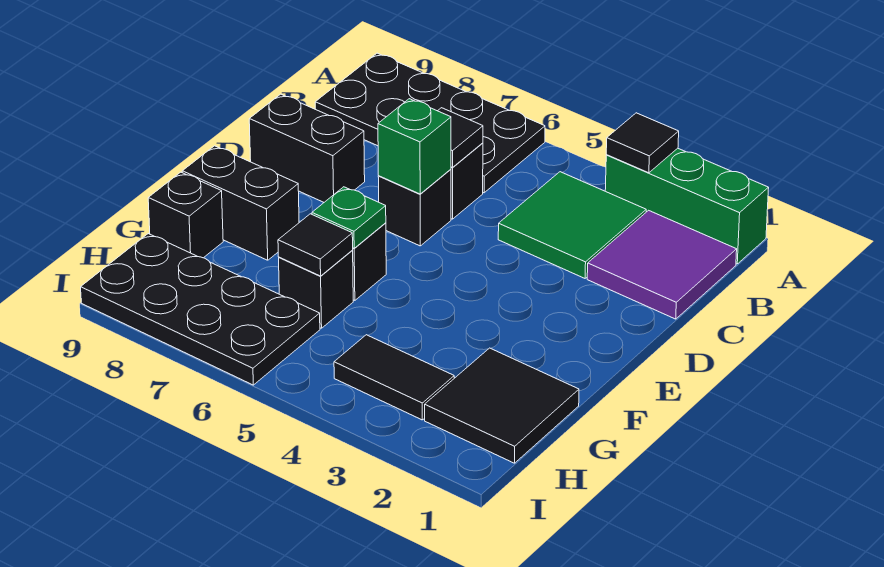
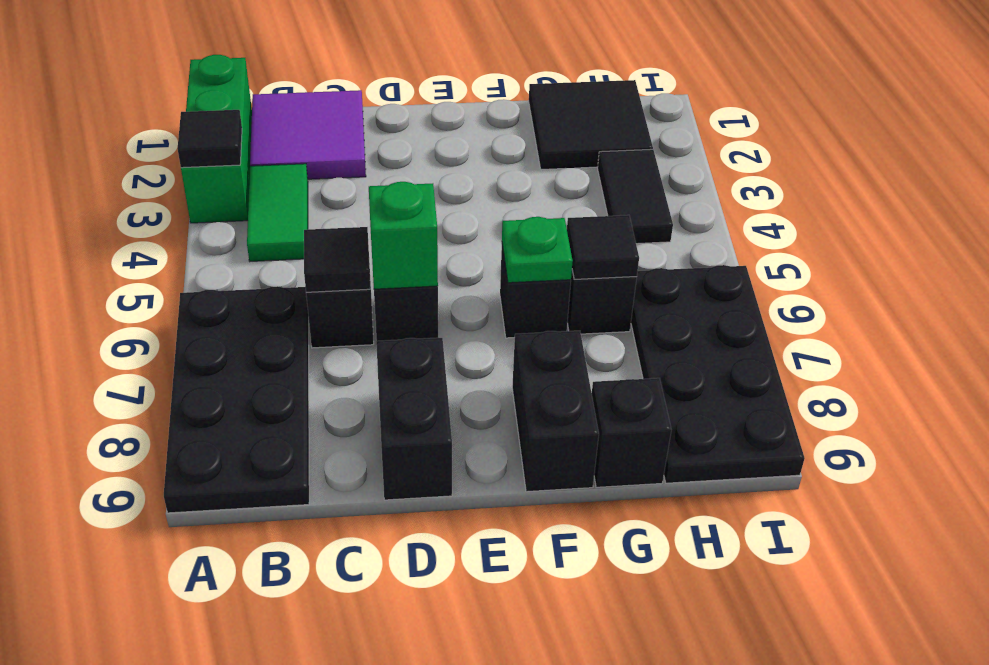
green 2x2 tile [498,172,646,278] -> green 1x2 tile [247,164,308,261]

